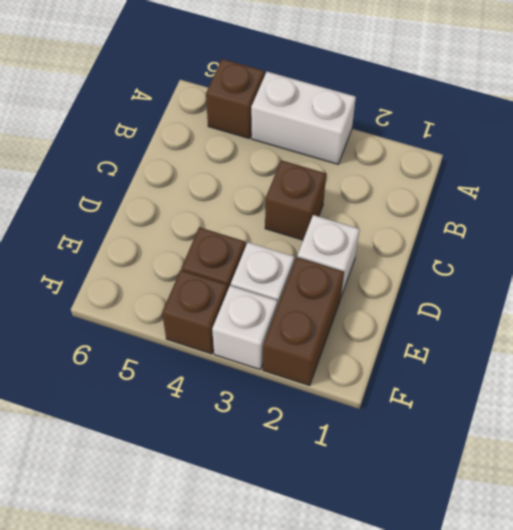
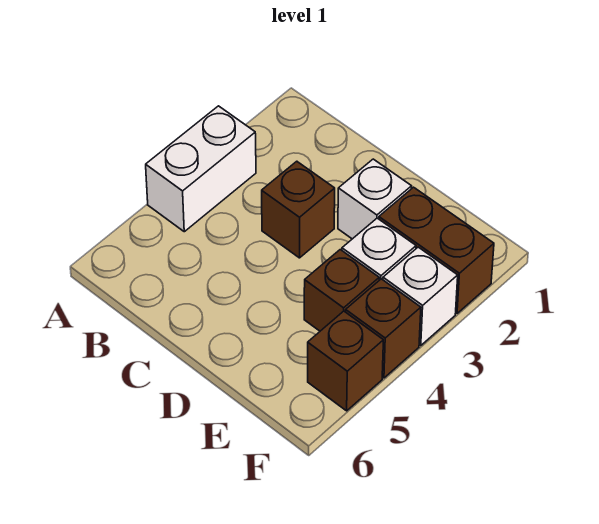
brown 1x1 brick [206,59,264,138] -> brown 1x1 brick moved to [308,311,383,411]

